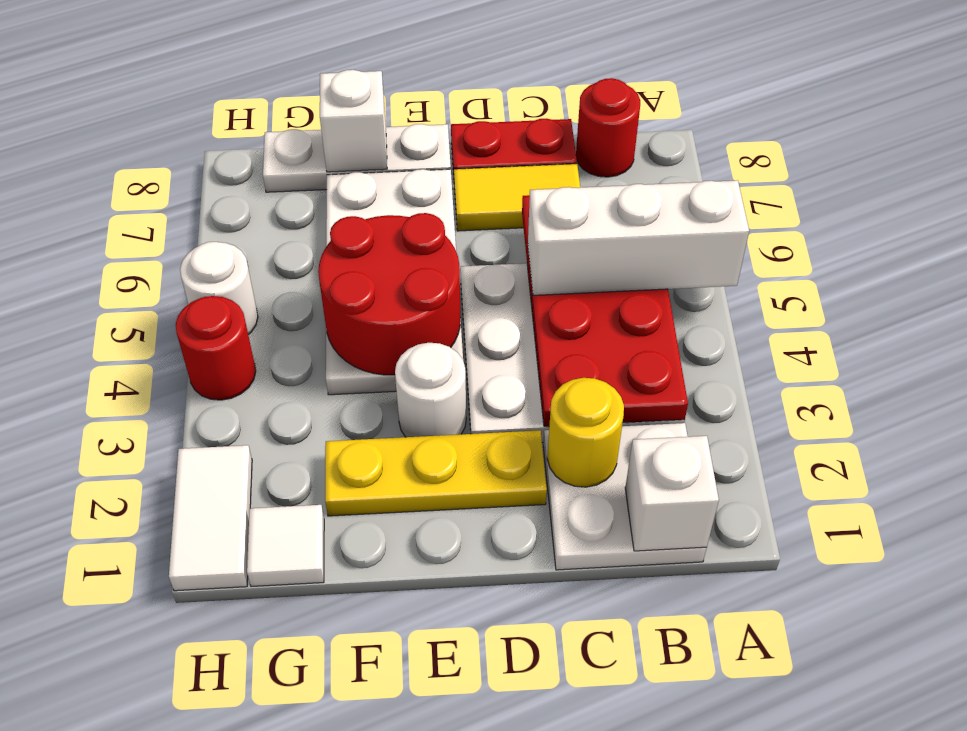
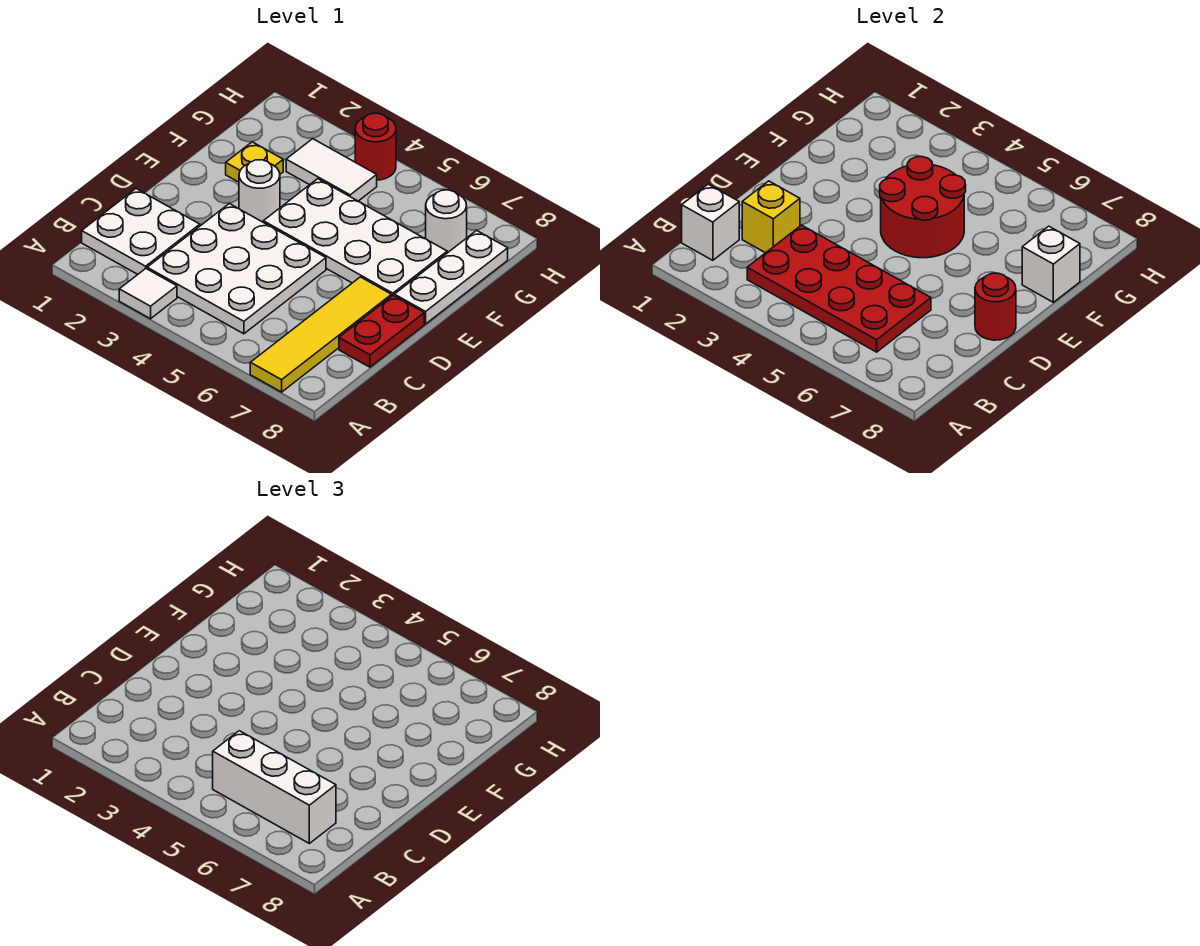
white 1x3 brick [528,180,749,295] -> white 1x3 brick turned to [213,731,336,843]
red 1x1 round brick [576,78,640,177] -> red 1x1 round brick moved to [975,273,1016,340]
yellow 1x1 round brick [547,378,624,487] -> yellow 1x1 brick [742,181,800,253]
yellow 1x2 tile [454,164,580,231] -> yellow 1x4 tile [250,277,392,392]
yellow 1x3 plate [325,430,547,516] -> yellow 1x1 plate [226,142,283,182]
white 1x1 tile [247,505,324,586] -> white 1x1 tile moved to [119,269,177,319]
white 1x2 tile [169,445,252,591] -> white 1x2 tile moved to [286,139,377,201]
white 1x1 round brick [180,242,258,335] -> white 1x1 round brick moved to [426,190,467,253]

